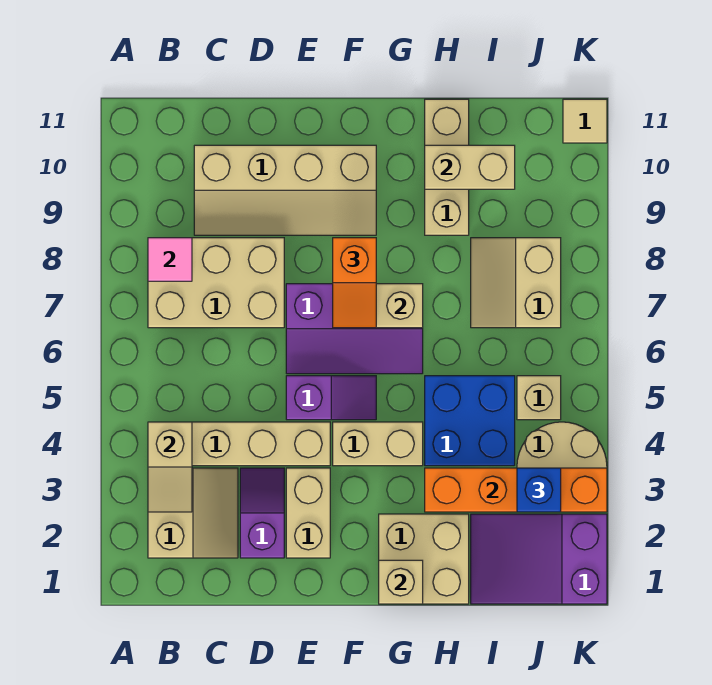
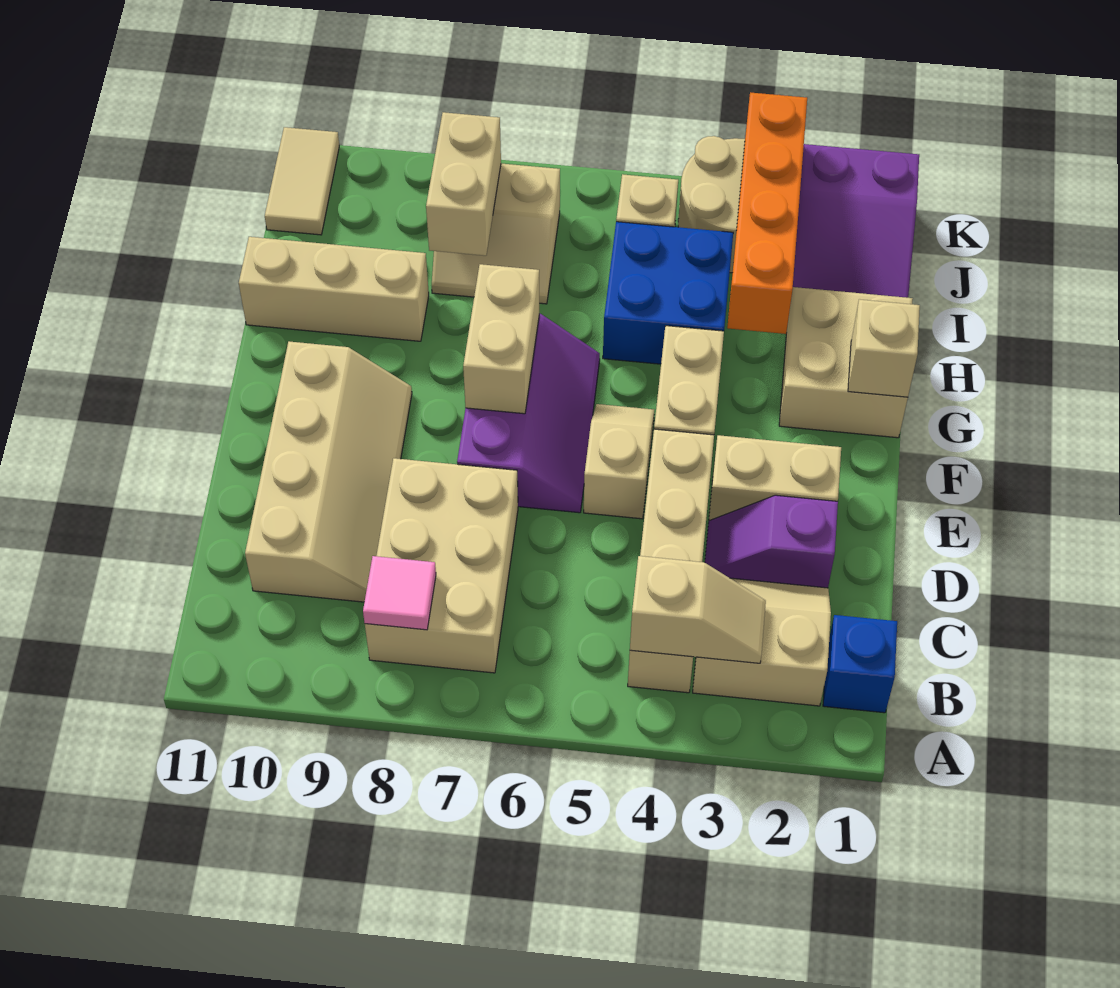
purple 1x2 slope [286,376,376,420] -> tan 1x2 slope [584,404,654,519]
orange 1x2 slope [333,238,376,328] -> none
tan 1x2 brick [425,145,515,189] -> tan 1x2 brick moved to [426,112,501,256]
blue 1x1 brick [517,468,561,512] -> blue 1x1 brick moved to [823,615,897,713]
tan 1x1 tile [563,99,607,143] -> tan 1x2 tile [265,127,339,235]

